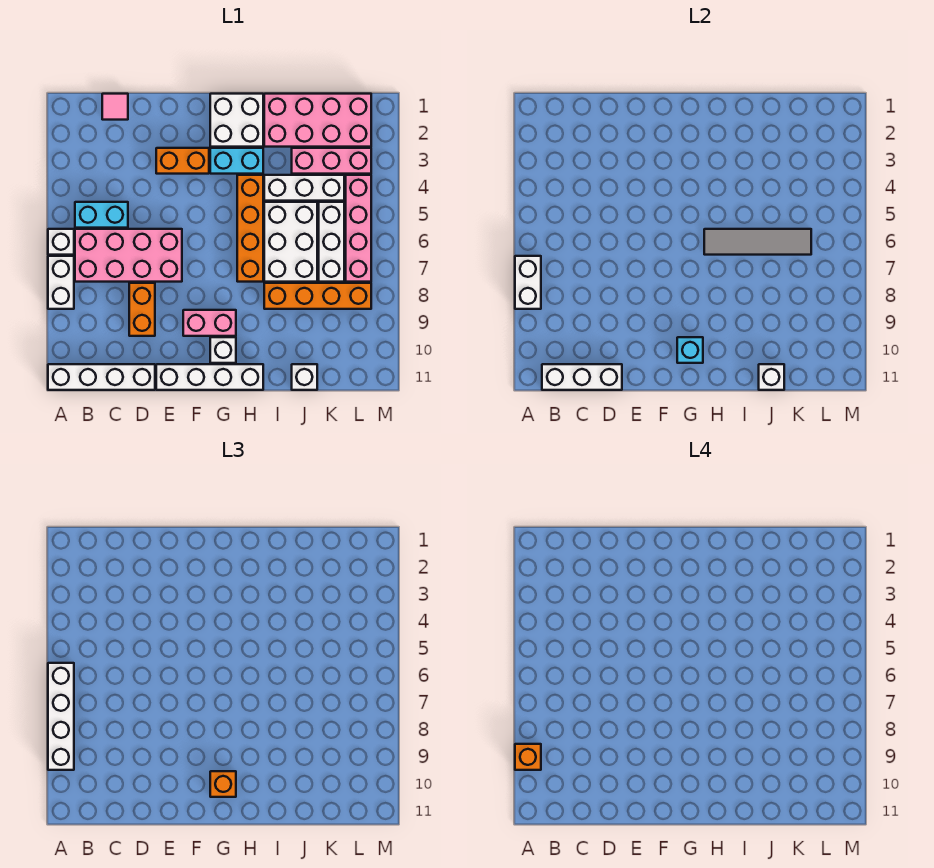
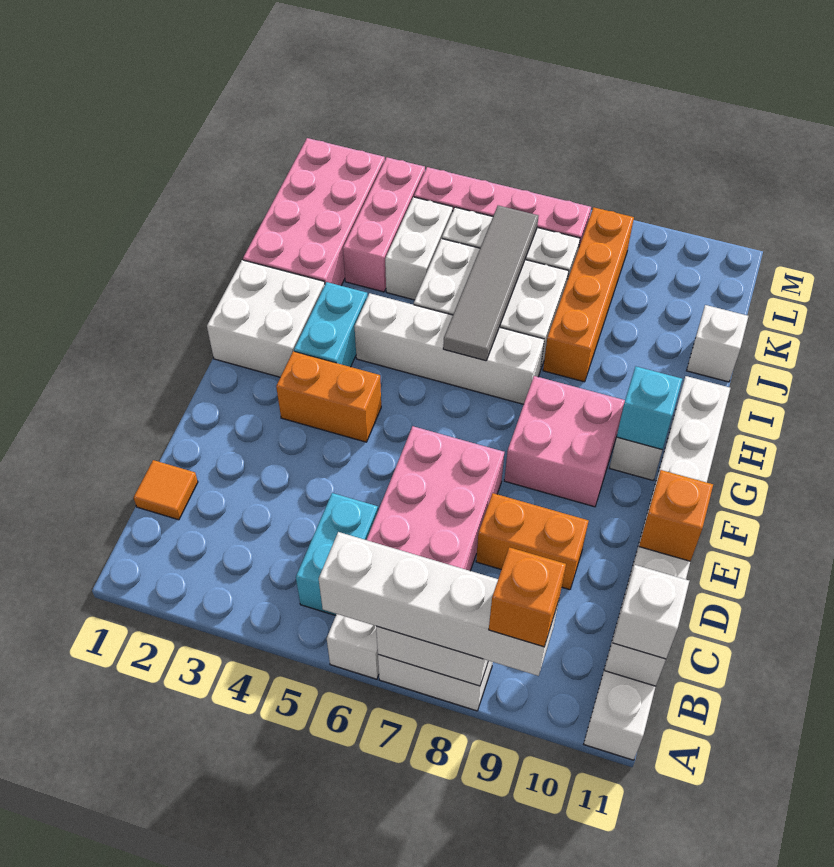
pink 1x1 tile [102,94,128,120] -> orange 1x1 tile [134,460,198,520]
orange 1x2 brick [156,148,209,174] -> orange 1x2 brick turned to [276,351,381,442]
pink 1x2 brick [183,310,236,336] -> pink 2x2 brick [504,376,625,507]
orange 1x1 brick [210,771,236,797] -> orange 1x1 brick moved to [639,470,713,561]
orange 1x4 brick [237,175,263,282] -> white 1x4 brick [354,293,544,404]
white 1x3 brick [264,175,344,201] -> white 1x2 brick [385,197,453,300]
white 1x1 brick [759,364,784,390] -> white 1x1 brick moved to [613,565,689,659]

